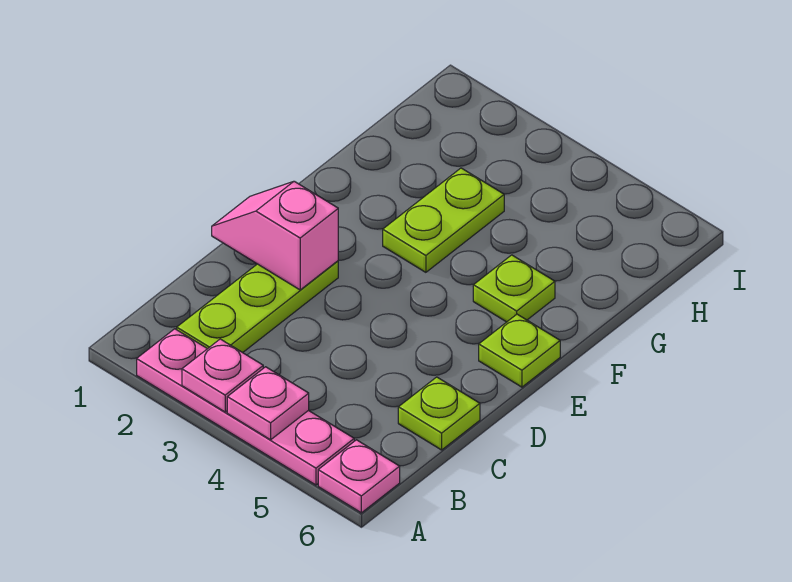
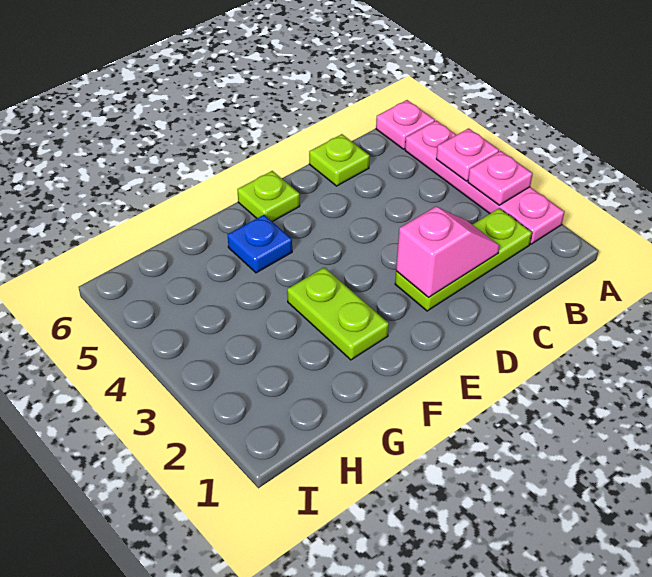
pink 1x2 slope [212,181,338,290] -> pink 1x2 slope turned to [396,207,499,298]
lime 1x2 plate [383,168,504,272] -> lime 1x2 plate turned to [287,267,389,360]
lime 1x1 plate [473,255,555,322] -> blue 1x1 plate [228,215,292,273]

